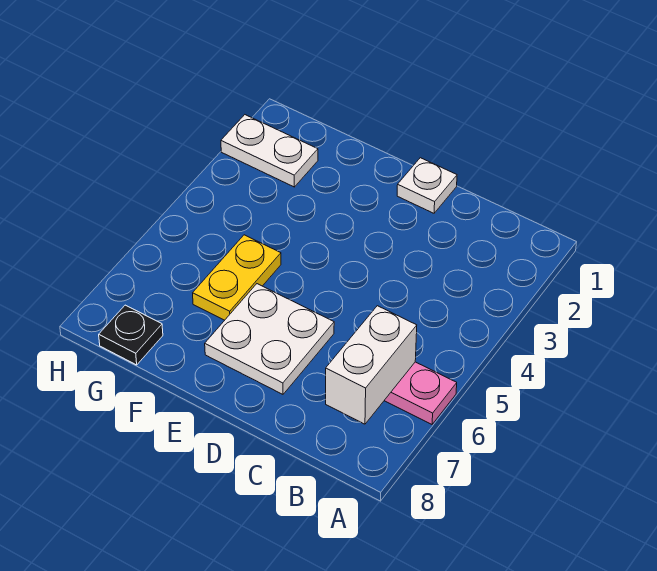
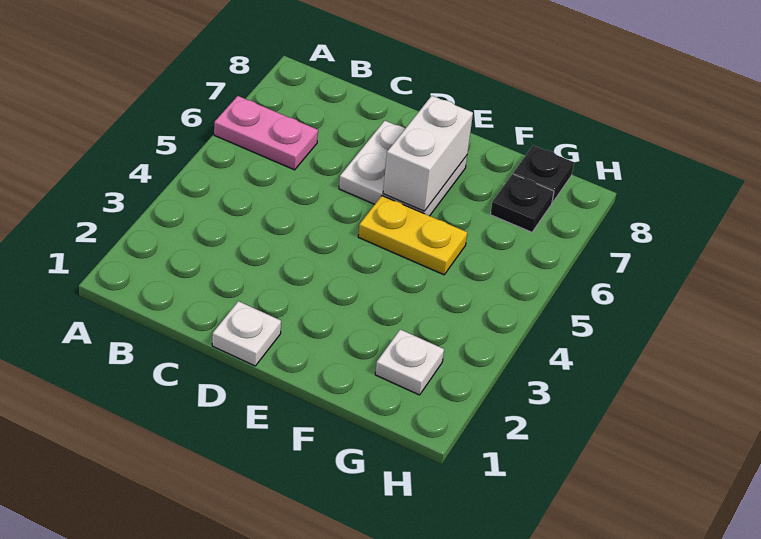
white 1x2 brick [326,306,417,424] -> white 1x2 brick moved to [383,96,473,211]
yellow 1x2 plate [193,235,281,320] -> yellow 1x2 plate turned to [358,196,467,275]
white 1x2 plate [221,115,318,187] -> white 1x1 plate [375,329,444,395]
none -> black 1x1 plate [490,174,554,232]

